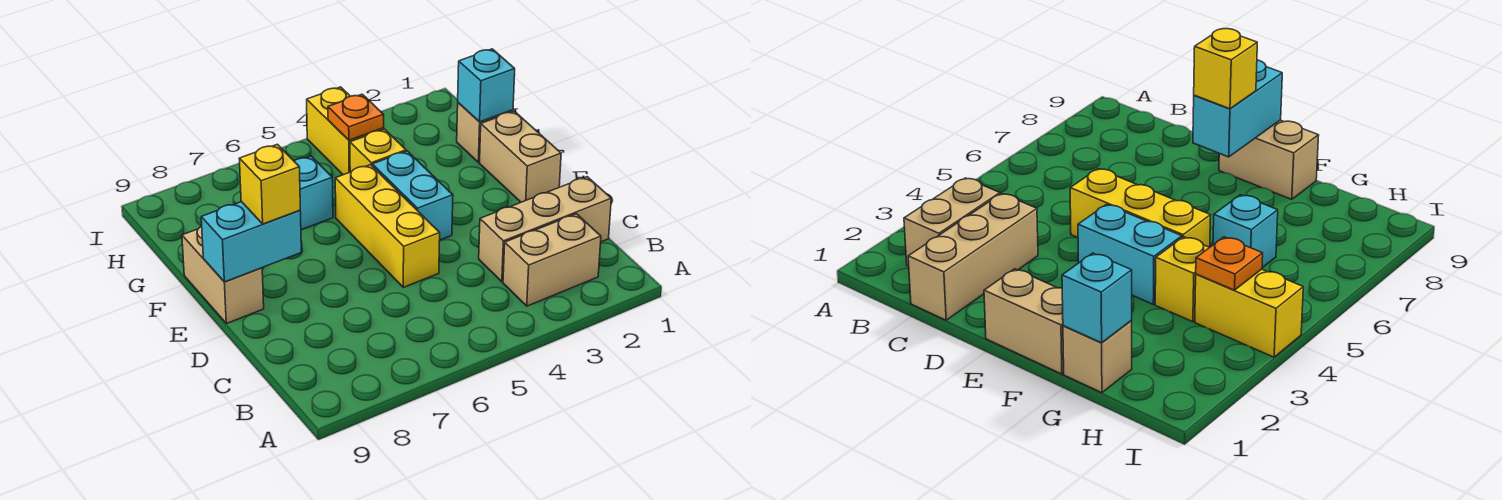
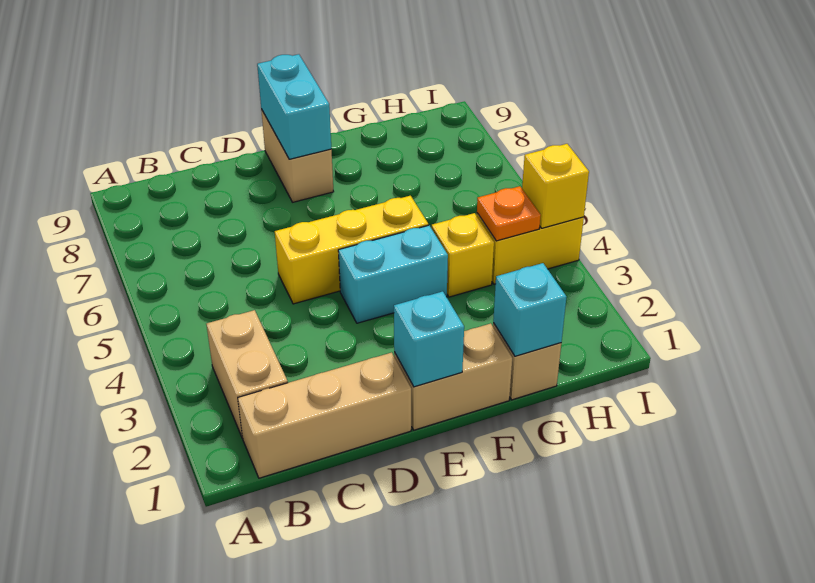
tan 1x3 brick [479,177,611,282] -> tan 1x3 brick turned to [238,352,411,478]
yellow 1x1 brick [239,144,300,224] -> yellow 1x1 brick moved to [522,144,589,228]
tan 1x2 brick [182,226,264,324] -> tan 1x2 brick turned to [261,109,334,202]
cyan 1x1 brick [294,156,333,230] -> cyan 1x1 brick moved to [394,291,464,387]

